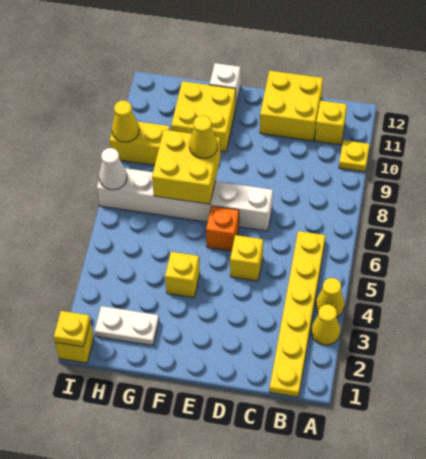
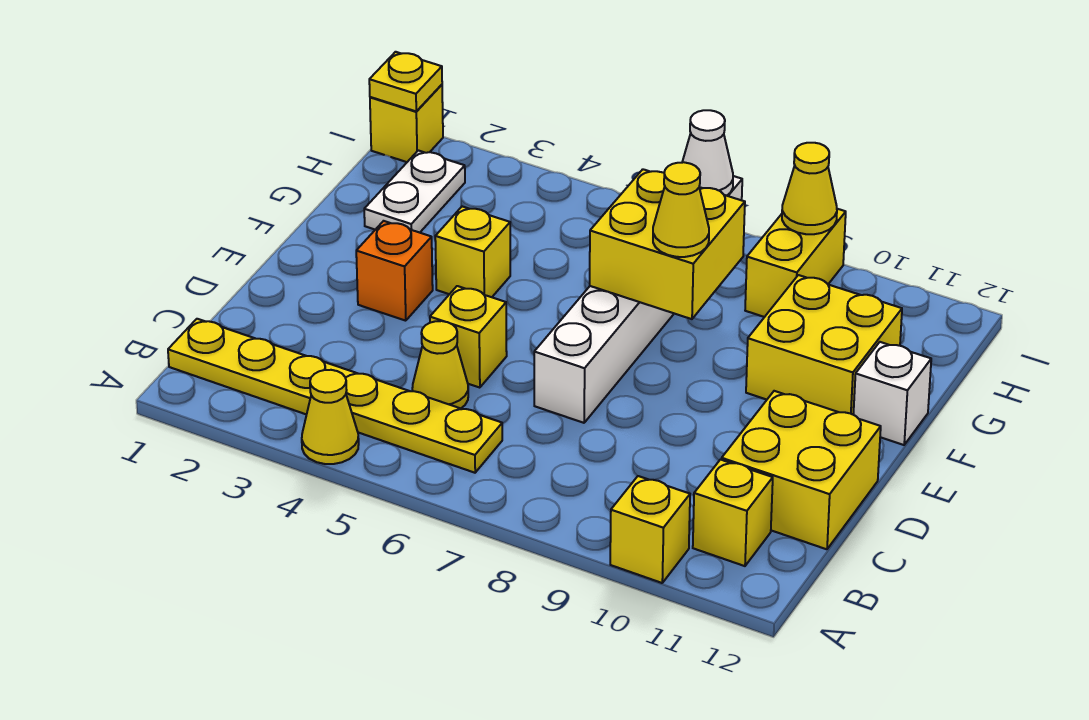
yellow 1x1 cone [311,304,340,345] -> yellow 1x1 cone moved to [412,321,468,408]
yellow 1x1 plate [339,140,370,172] -> yellow 1x1 brick [610,476,690,583]
orange 1x1 brick [206,206,239,251] -> orange 1x1 brick moved to [356,221,433,321]

